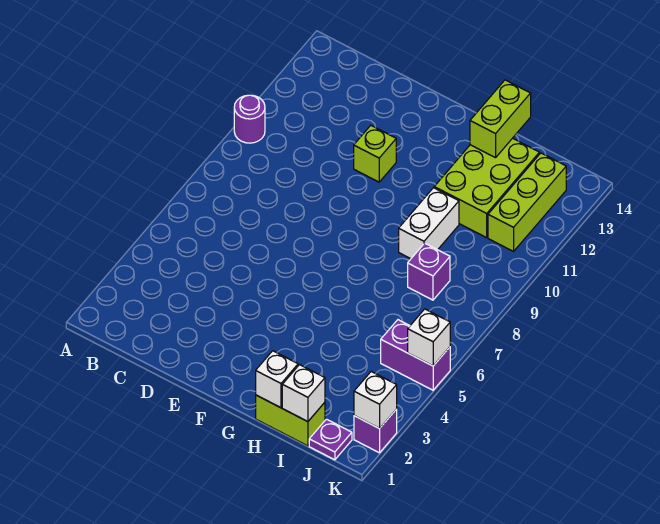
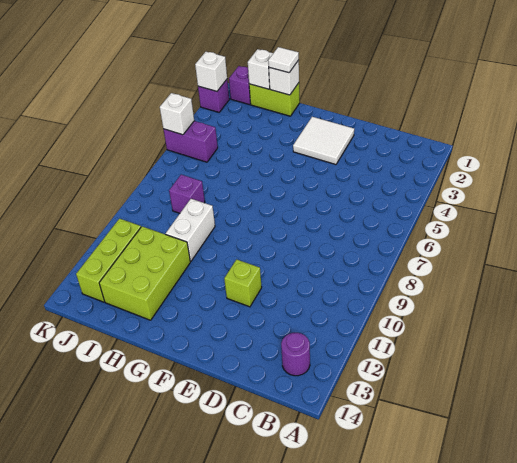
purple 1x1 round brick [234,95,265,143] -> purple 1x1 round brick moved to [281,333,310,376]
none -> white 2x2 tile [293,117,354,165]
none -> white 1x1 tile [268,47,299,73]
lime 1x2 brick [470,80,531,158] -> none
purple 1x1 plate [309,419,352,460] -> purple 1x1 brick [229,66,251,105]

